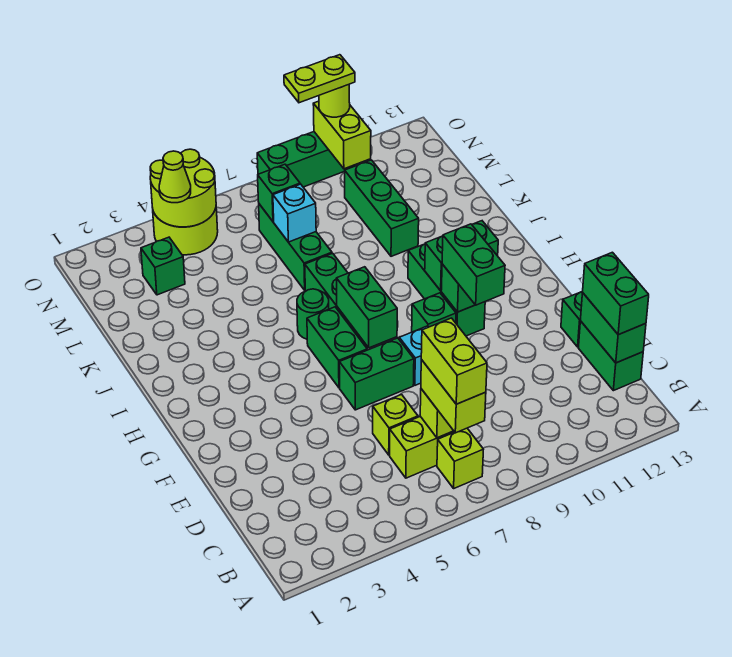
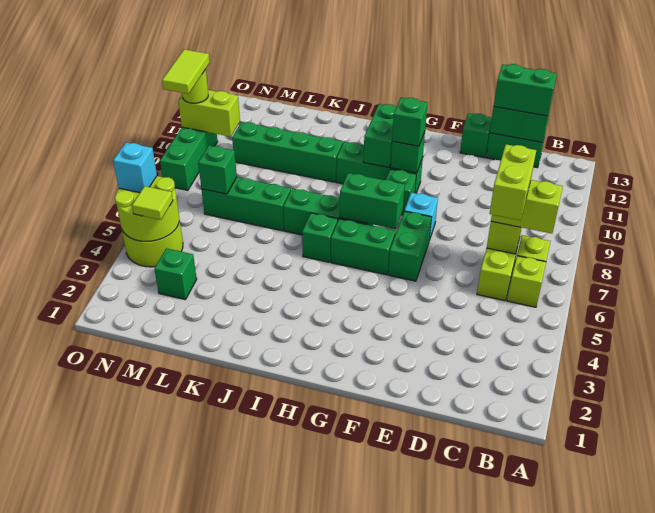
lime 1x2 brick [421,318,487,404] -> lime 1x2 brick turned to [490,144,536,220]
lime 1x1 brick [373,395,418,455] -> lime 1x1 brick moved to [507,256,546,307]
green 1x2 brick [442,224,505,305] -> green 1x1 brick [392,98,428,146]
green 1x1 round brick [297,289,329,339] -> green 1x1 brick [302,213,338,262]
green 1x3 brick [345,160,419,256] -> green 1x4 brick [232,122,343,182]
cyan 1x1 brick [273,184,316,242] -> cyan 1x1 brick moved to [113,142,157,193]
lime 1x1 cone [159,151,191,203] -> lime 1x1 tile [132,186,173,220]
lime 1x2 plate [284,55,355,103] -> lime 1x2 tile [162,49,210,94]

